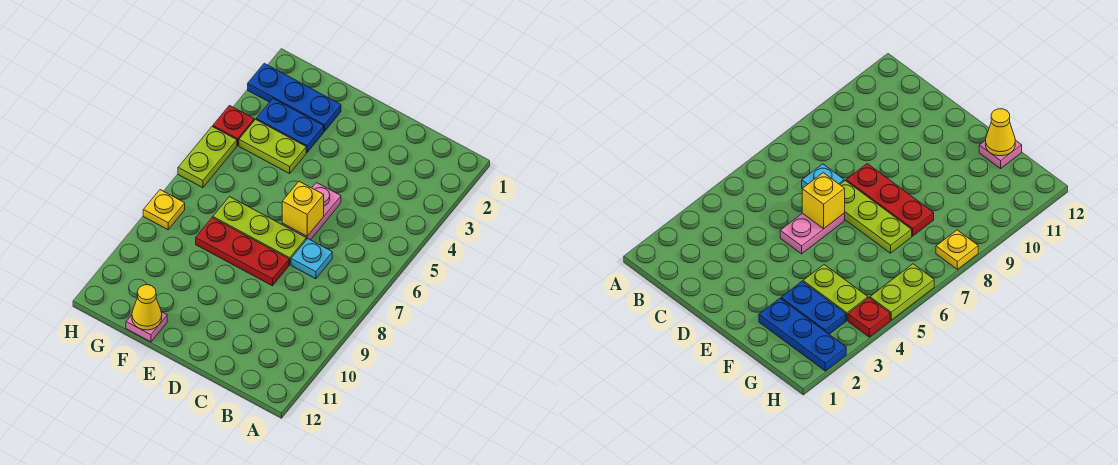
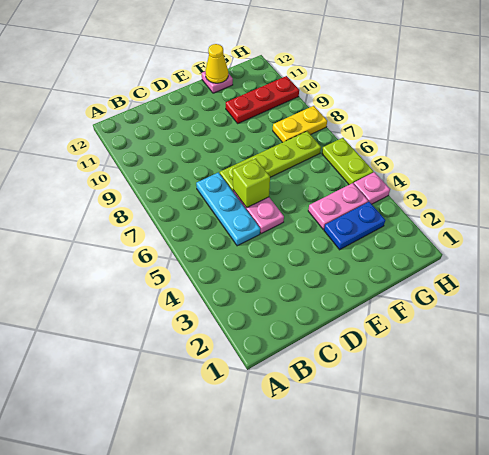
cyan 1x1 plate [291,239,332,279] -> cyan 1x3 plate [196,172,260,246]
yellow 1x1 brick [282,182,324,236] -> lime 1x1 brick [233,159,270,207]
lime 1x3 plate [213,197,306,265] -> lime 1x4 plate [220,131,321,191]
red 1x3 plate [196,218,289,286] -> red 1x3 plate moved to [226,76,299,123]
blue 1x3 plate [248,63,341,132] -> none
lime 1x2 plate [239,120,306,174] -> pink 1x2 plate [308,183,368,229]
red 1x1 plate [213,106,254,146] -> pink 1x1 plate [354,172,390,204]
yellow 1x1 plate [143,190,185,230] -> yellow 1x2 plate [273,106,327,143]

